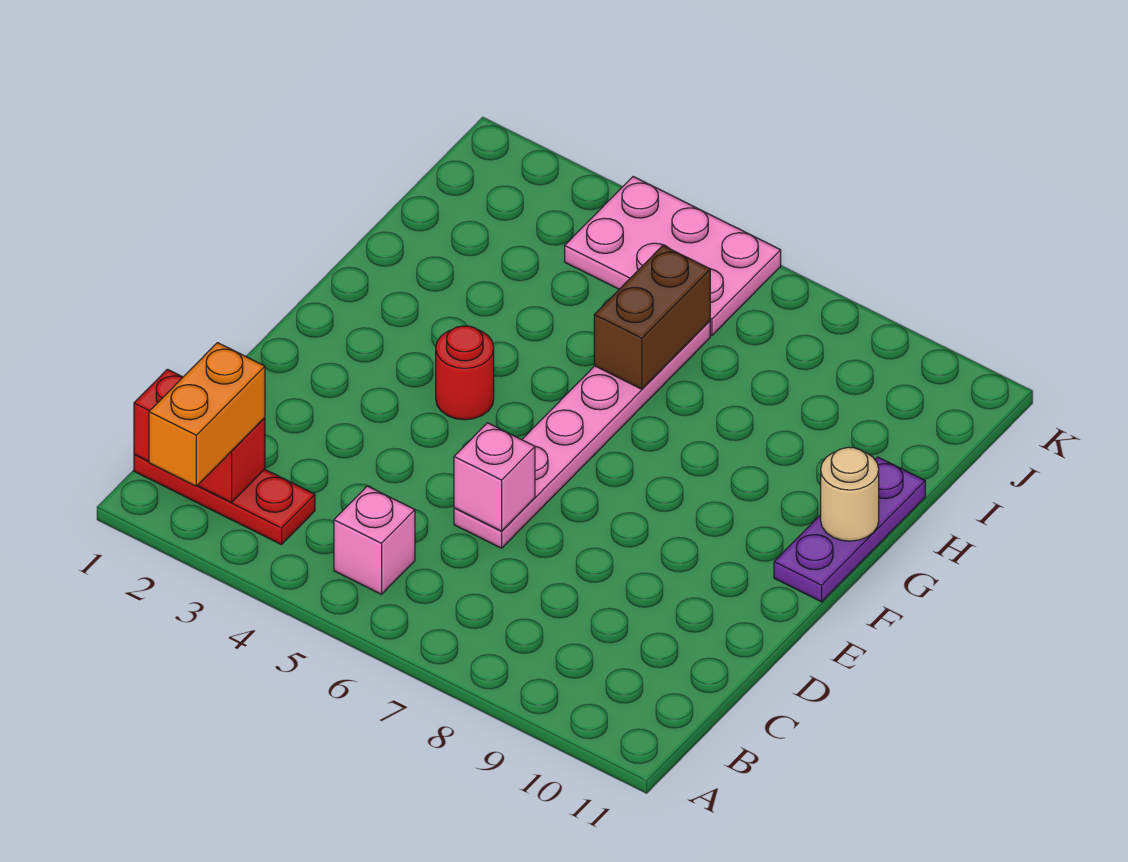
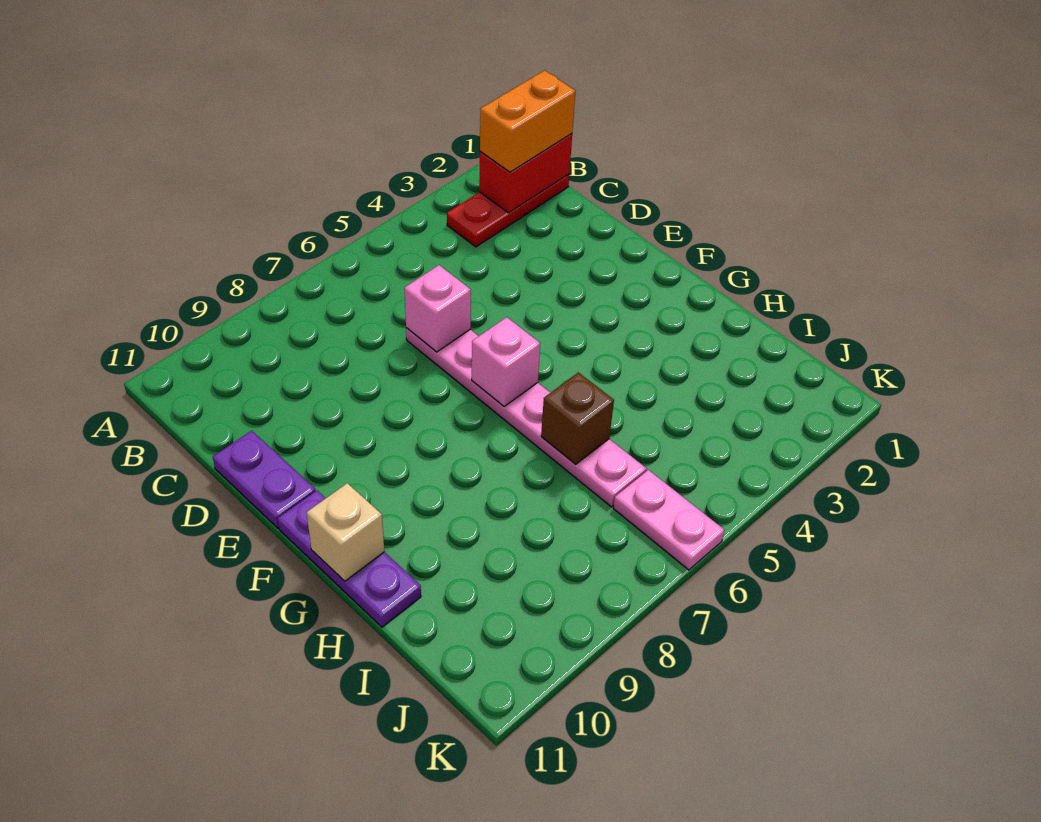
orange 1x2 brick [149,343,265,486] -> orange 1x2 brick turned to [480,70,575,172]
pink 1x1 brick [334,486,415,594] -> pink 1x1 brick moved to [472,317,540,406]
none -> purple 1x2 plate [213,431,315,528]
red 1x1 round brick [436,326,494,420] -> none
tan 1x1 round brick [821,447,879,541] -> tan 1x1 brick [307,483,384,581]
brown 1x2 brick [594,246,710,389] -> brown 1x1 brick [541,372,614,464]
pink 2x3 plate [565,177,781,335] -> pink 1x2 plate [613,470,724,570]

